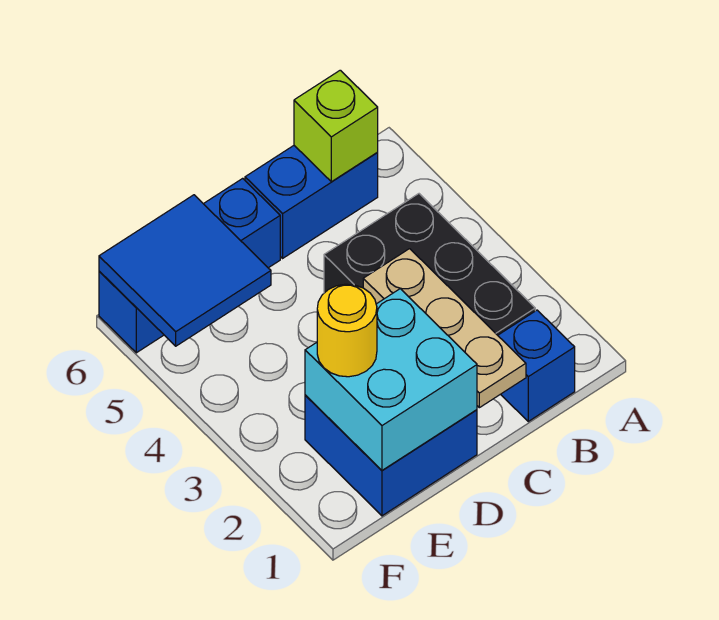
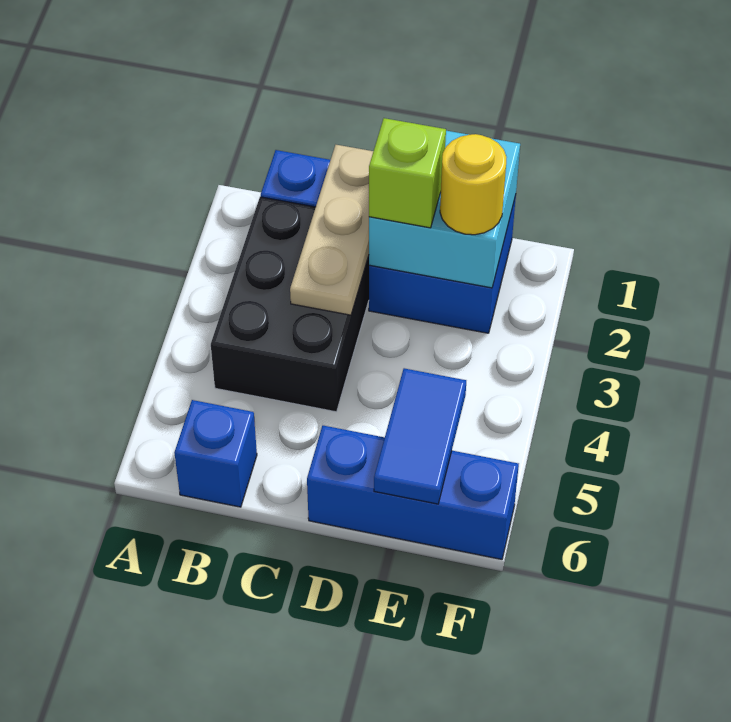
blue 1x2 brick [245,146,378,258] -> blue 1x1 brick [174,400,257,507]
lime 1x1 brick [294,70,378,182] -> lime 1x1 brick moved to [369,118,446,228]
blue 2x2 tile [99,195,271,346] -> blue 1x2 tile [374,368,466,504]

